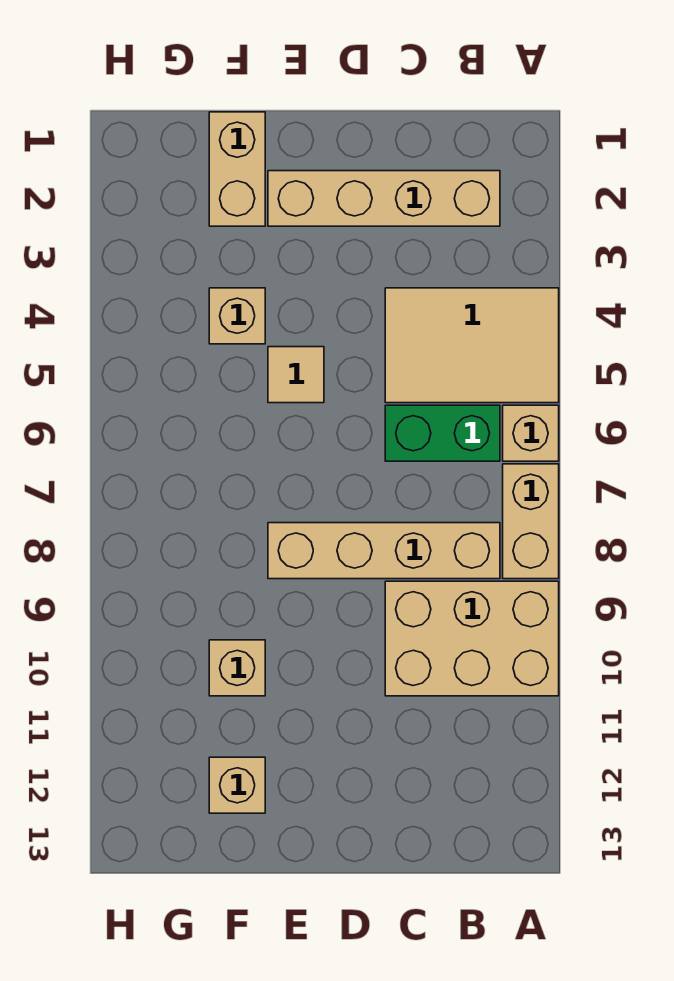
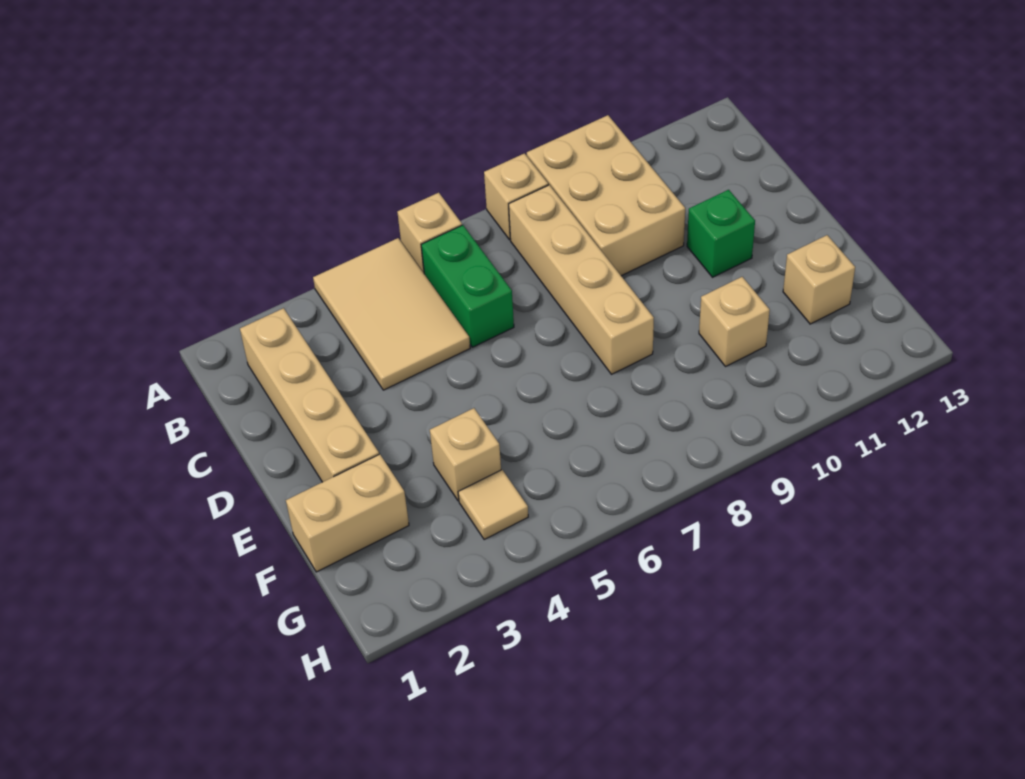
tan 1x2 brick [503,464,559,579] -> tan 1x1 brick [484,153,548,240]
none -> green 1x1 brick [687,190,755,277]
tan 1x1 tile [268,347,324,403] -> tan 1x1 tile moved to [458,470,528,540]

